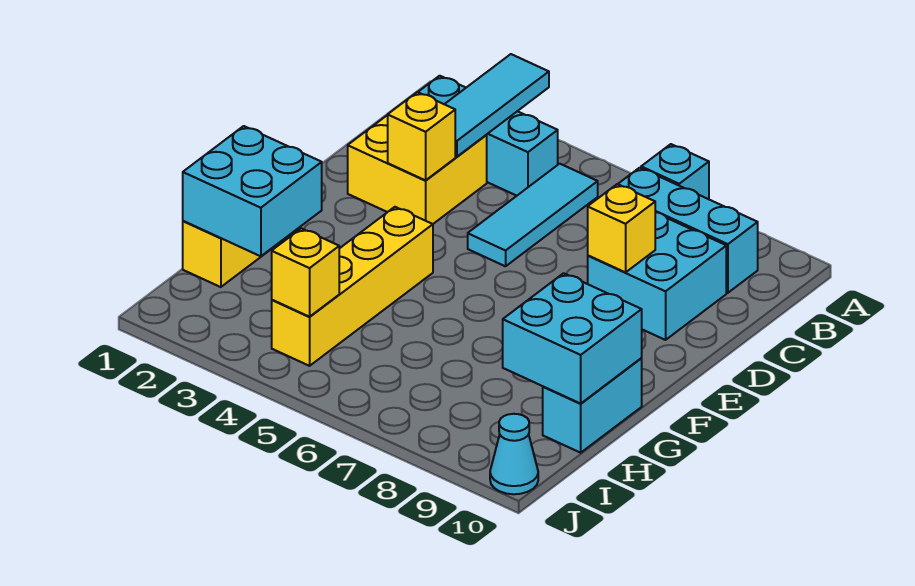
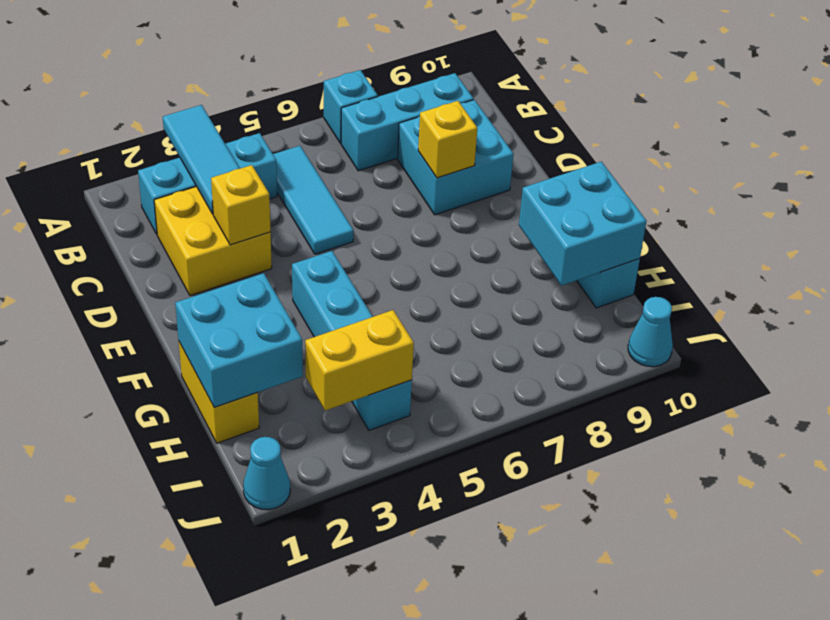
yellow 1x4 brick [272,207,433,366] -> cyan 1x4 brick [292,251,412,430]
yellow 1x1 brick [272,228,339,317] -> yellow 1x2 brick [305,310,414,411]
none -> cyan 1x1 cone [243,437,290,510]

